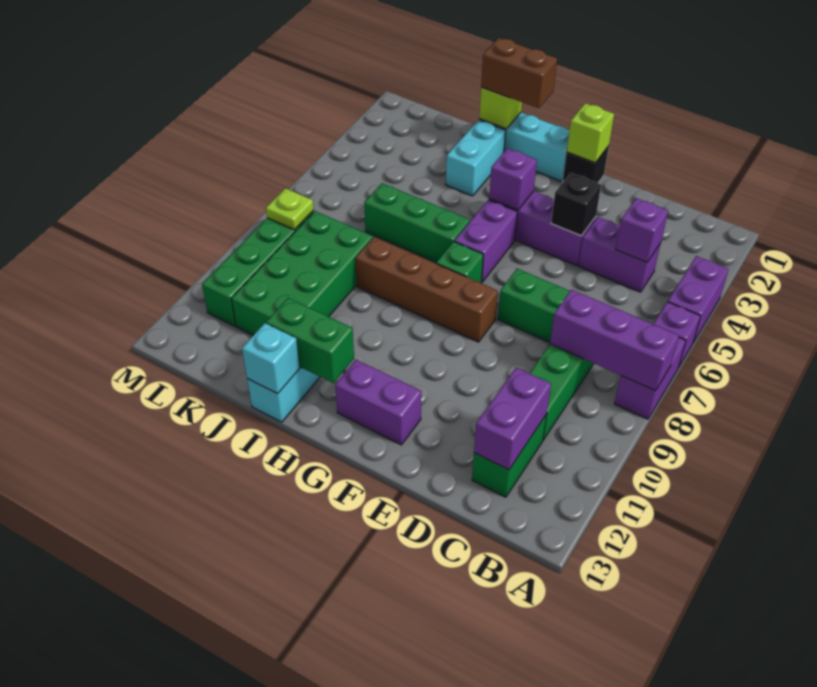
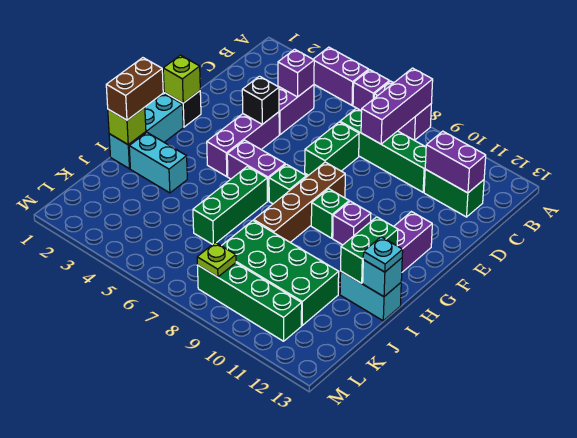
purple 1x1 brick [489,148,537,210] -> purple 1x1 brick moved to [333,201,371,245]
none -> green 1x1 brick [311,189,349,238]
none -> cyan 1x1 plate [363,237,403,272]

